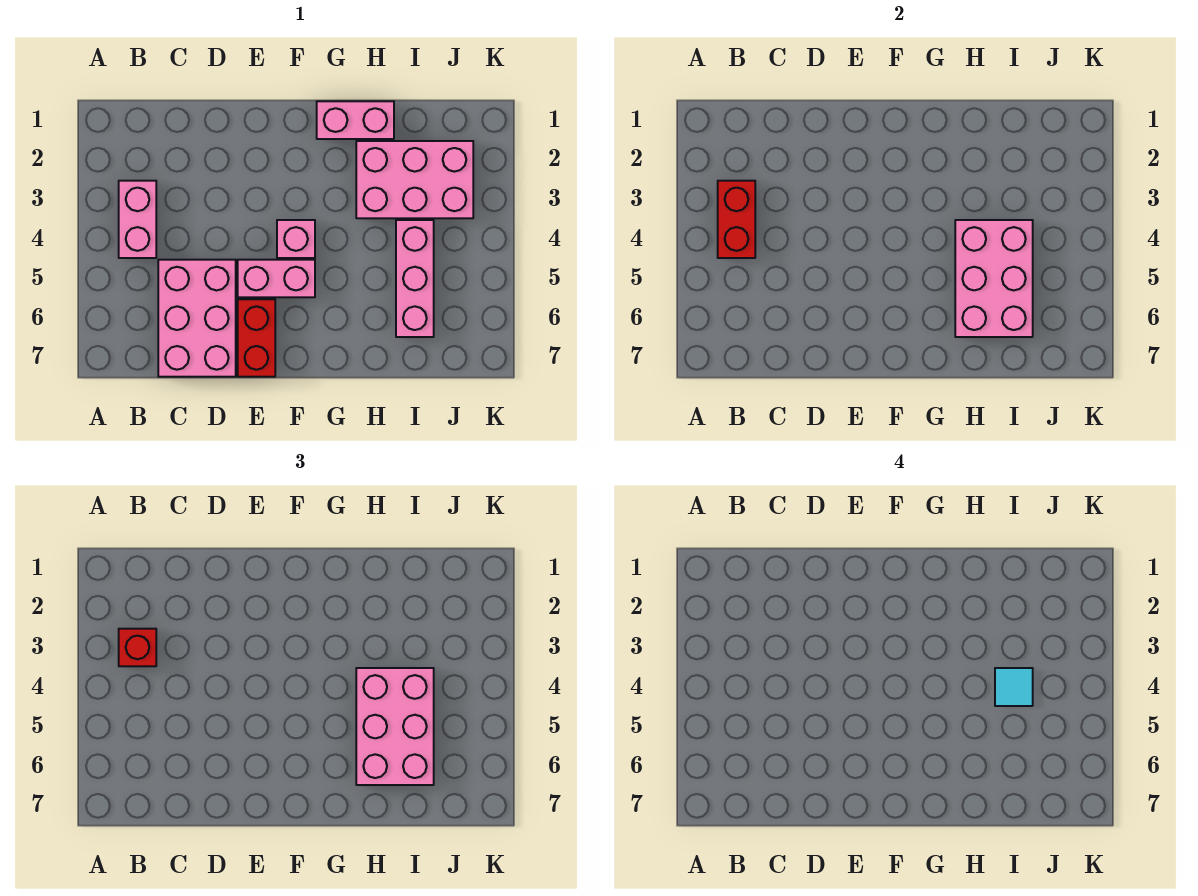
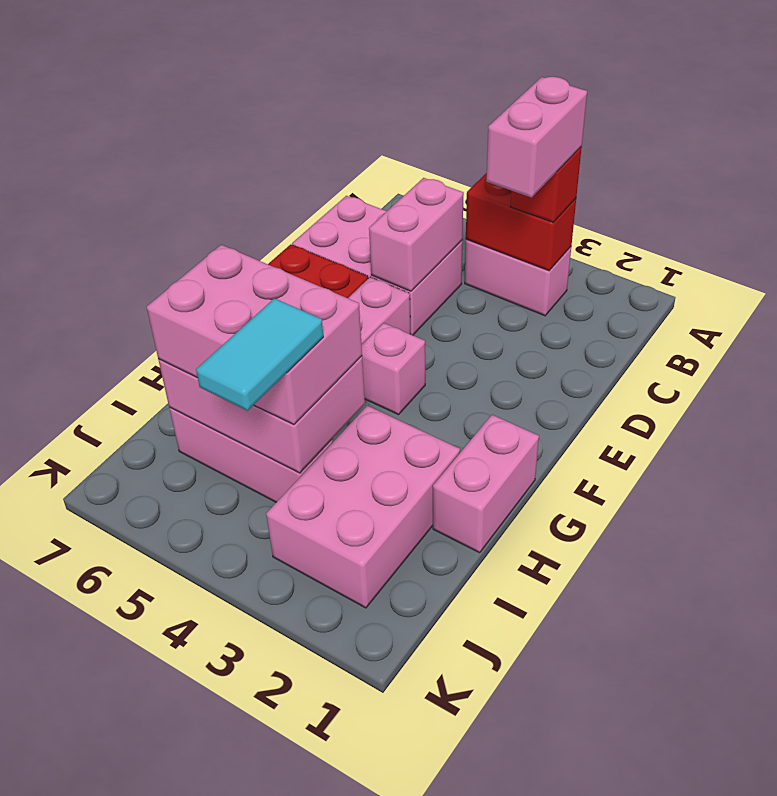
none -> pink 1x2 brick [486,77,587,198]
none -> pink 1x2 brick [369,178,464,291]
cyan 1x1 tile [995,668,1033,706] -> cyan 1x2 tile [196,298,323,411]

